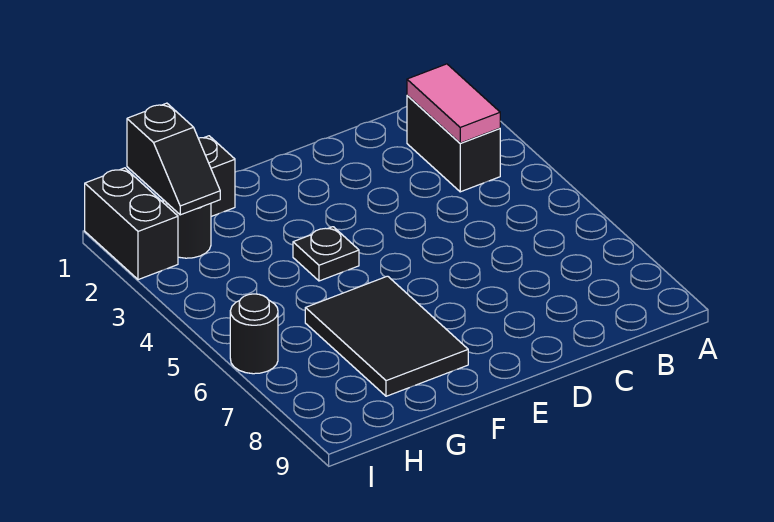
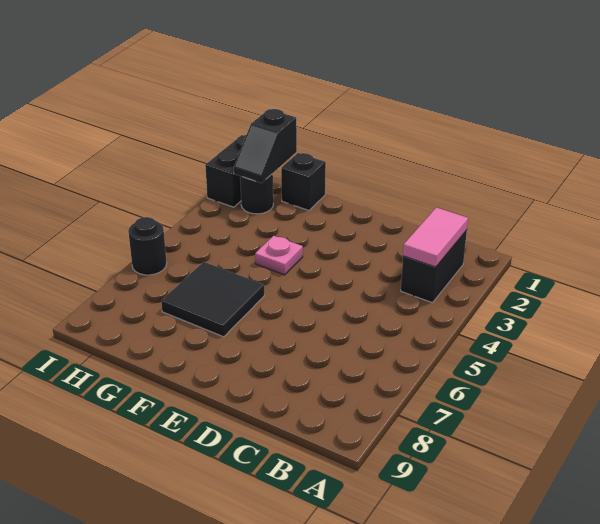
black 1x1 plate [293,227,359,281] -> pink 1x1 plate [255,236,303,275]
black 2x3 tile [305,276,468,396] -> black 2x2 tile [161,262,264,337]

